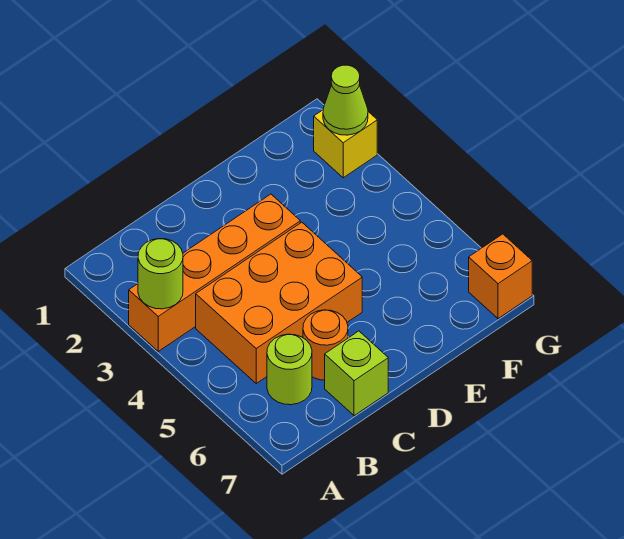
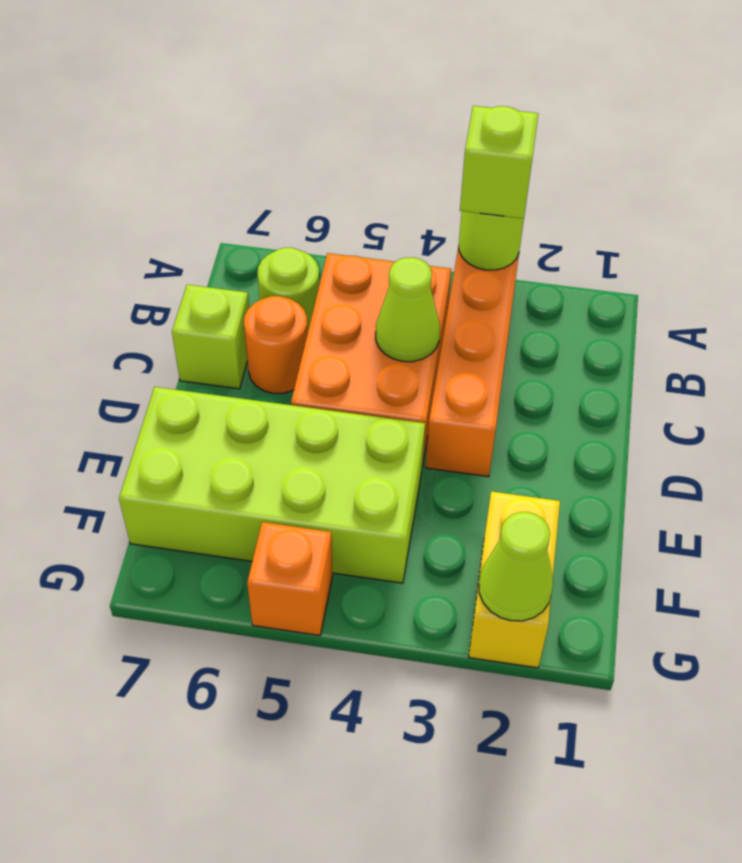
none -> lime 1x1 brick [460,106,538,219]
none -> lime 1x1 cone [376,257,440,362]
none -> lime 2x4 brick [119,387,425,583]
yellow 1x1 brick [314,110,377,178] -> yellow 1x2 brick [469,491,560,668]
orange 1x1 brick [469,234,532,319] -> orange 1x1 brick moved to [247,522,333,635]

